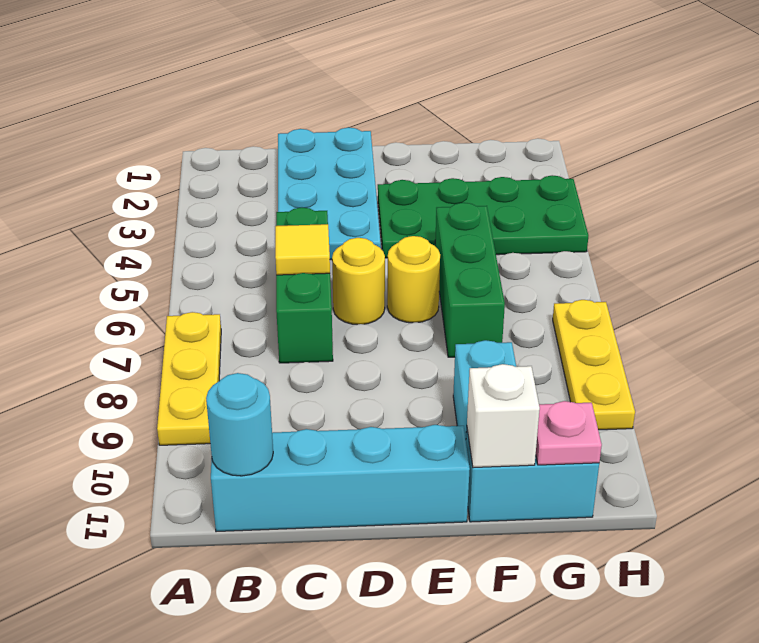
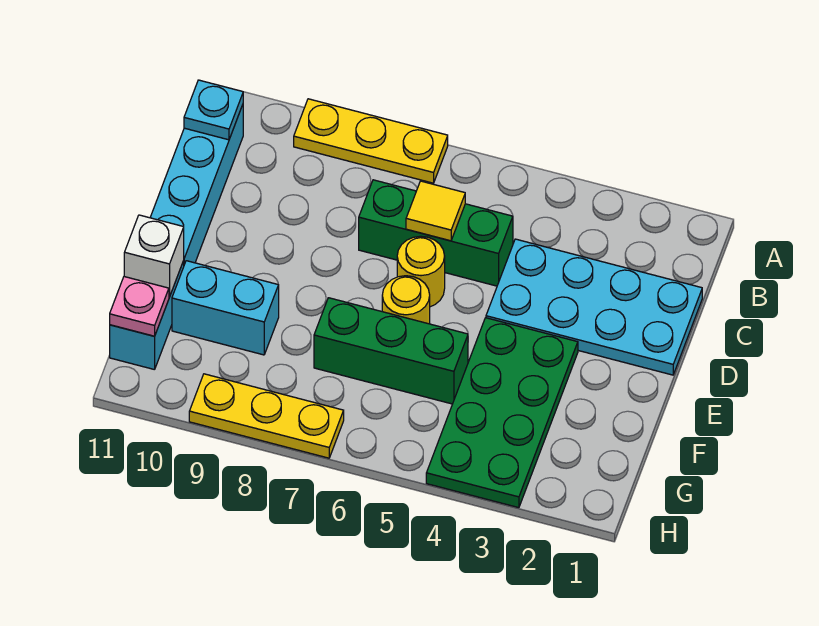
cyan 1x1 round brick [206,373,273,476] -> cyan 1x1 plate [184,80,243,140]

